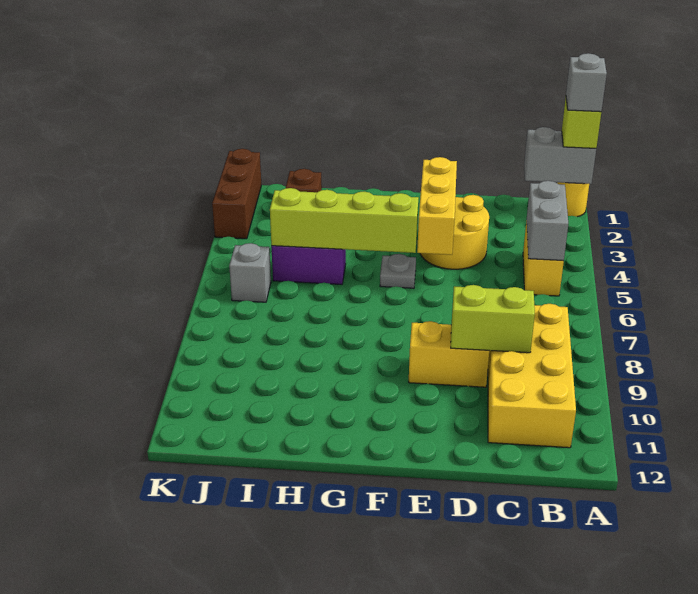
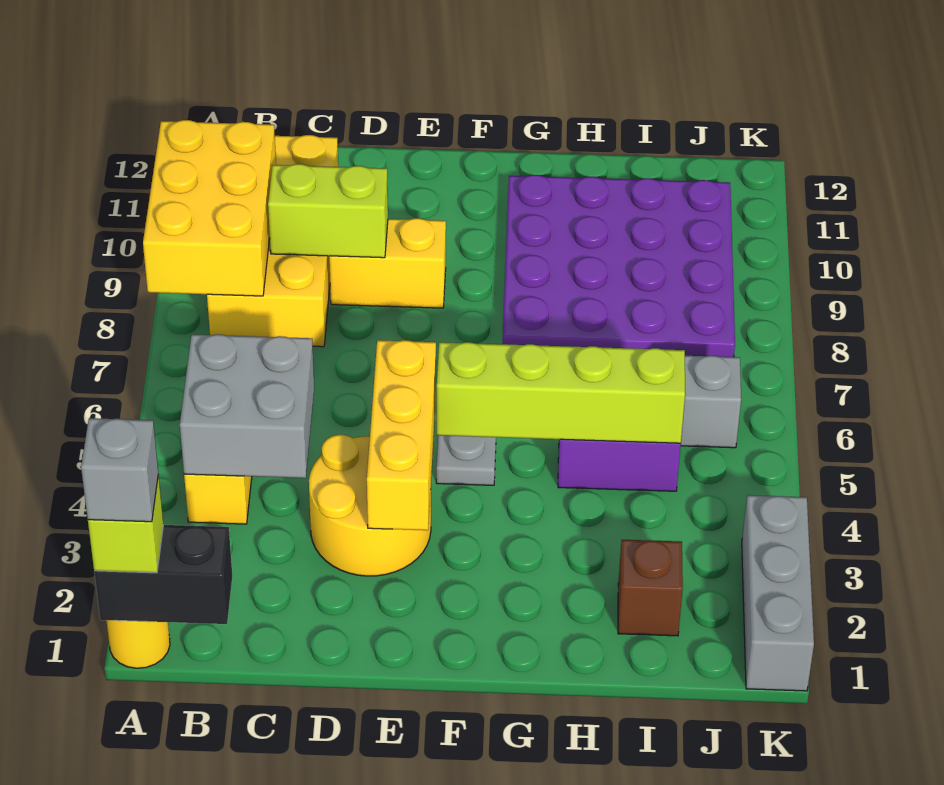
grey 1x2 brick [524,127,596,184] -> black 1x2 brick [94,525,232,624]
none -> yellow 2x3 brick [143,120,276,296]
grey 1x2 brick [527,181,568,261] -> grey 2x2 brick [180,334,314,478]
none -> purple 4x4 plate [502,175,735,357]
brown 1x3 brick [212,149,261,239] -> grey 1x3 brick [742,495,814,691]

